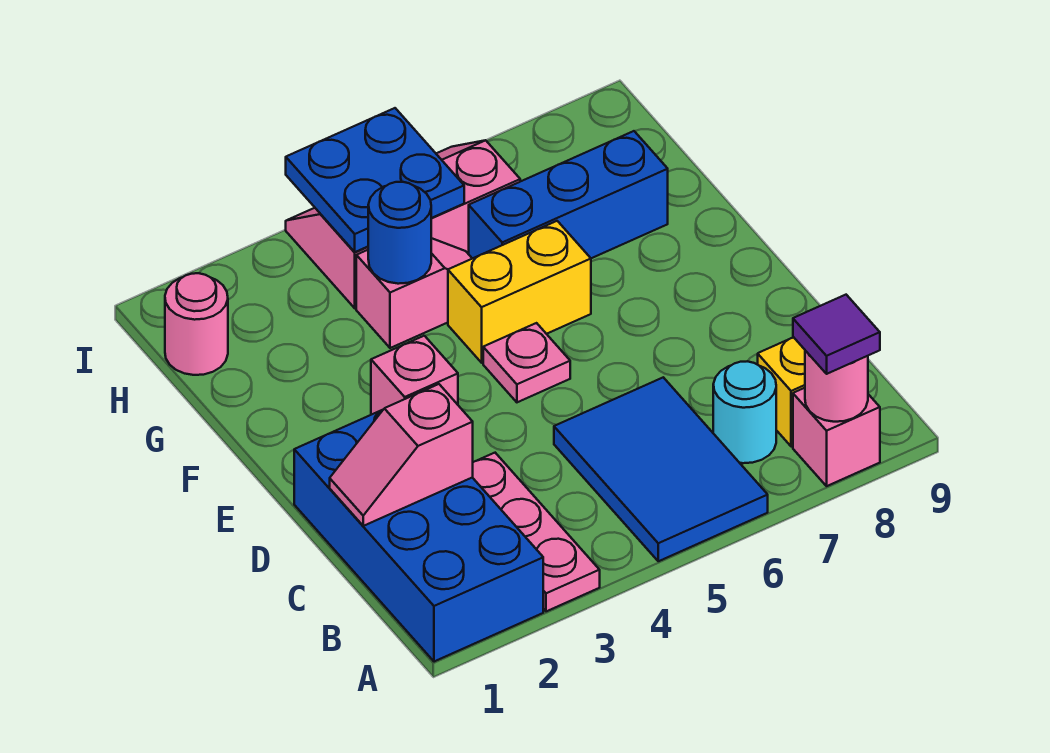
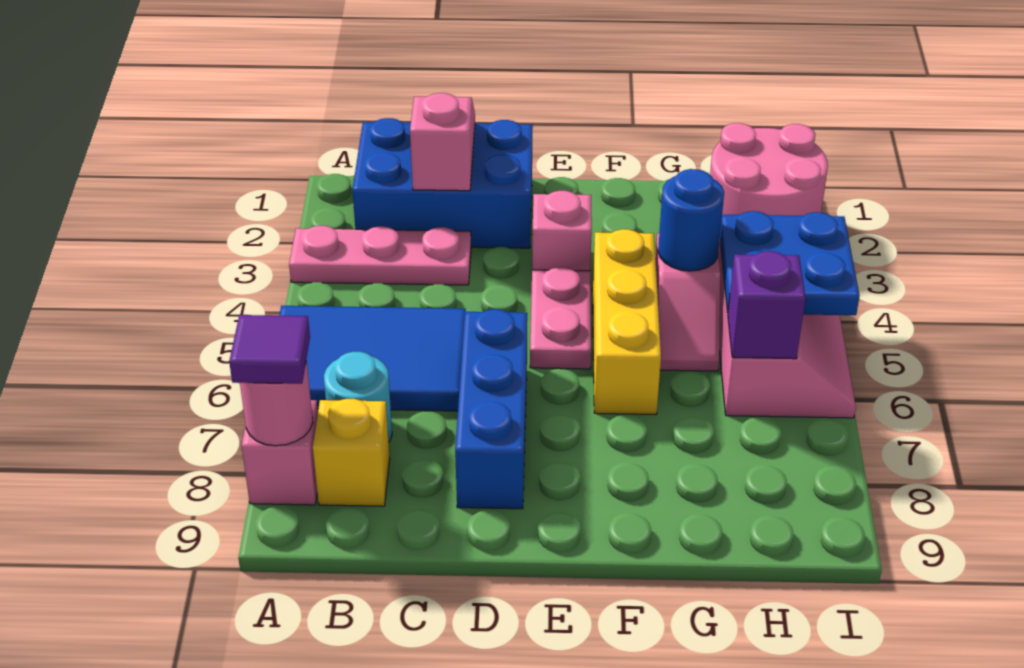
blue 2x4 brick [294,410,543,662] -> blue 2x3 brick [352,118,533,248]
pink 1x1 plate [483,323,570,402] -> pink 1x2 plate [530,267,591,369]
yellow 1x2 brick [448,221,591,363] -> yellow 1x3 brick [592,229,661,415]
blue 1x3 brick [469,131,668,259] -> blue 1x3 brick moved to [455,309,527,509]
pink 1x1 round brick [165,273,228,375] -> pink 2x2 round brick [710,123,828,216]
none -> purple 1x1 brick [728,251,805,359]

